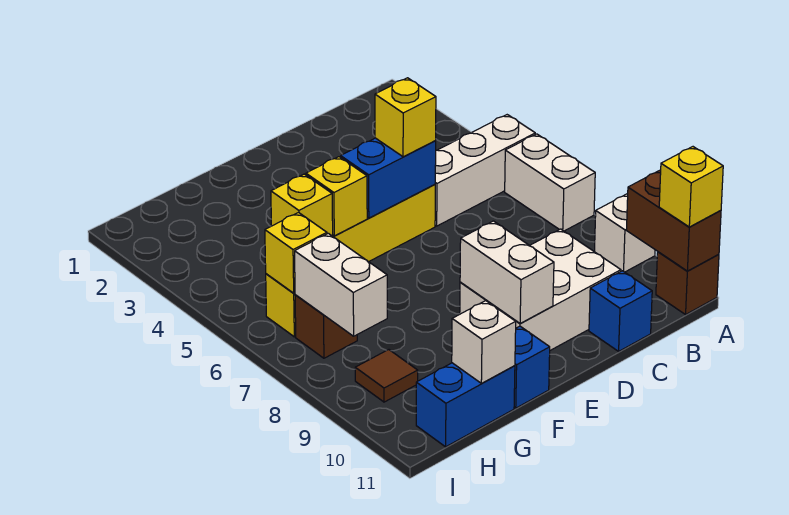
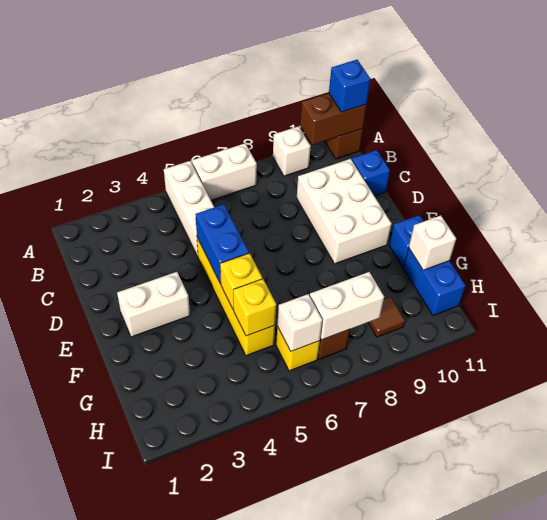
yellow 1x1 brick [659,147,723,227] -> blue 1x1 brick [329,60,370,112]
yellow 1x1 brick [375,78,436,157] -> none
white 1x2 brick [460,221,554,324] -> white 1x2 brick moved to [117,272,190,337]
yellow 1x1 brick [265,213,327,293] -> white 1x1 brick [277,294,322,351]

